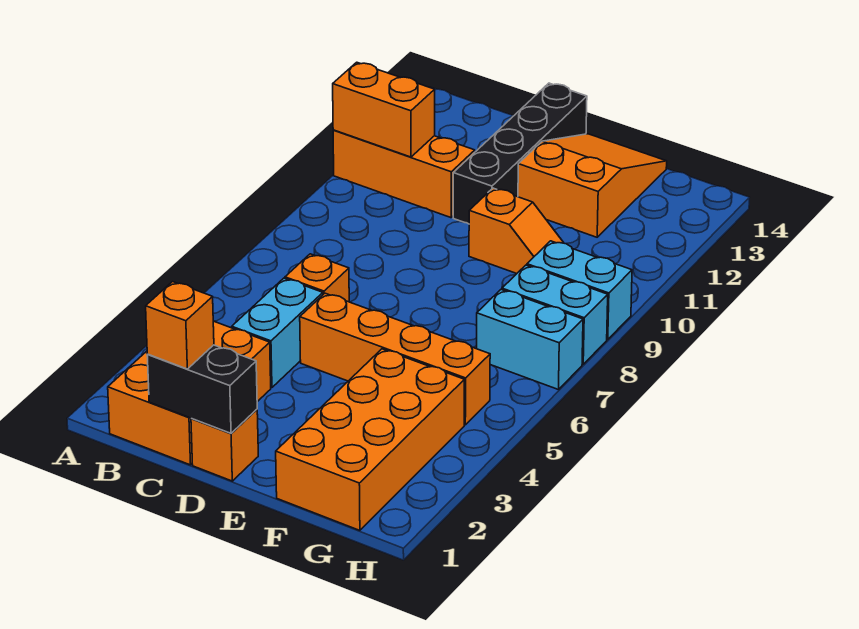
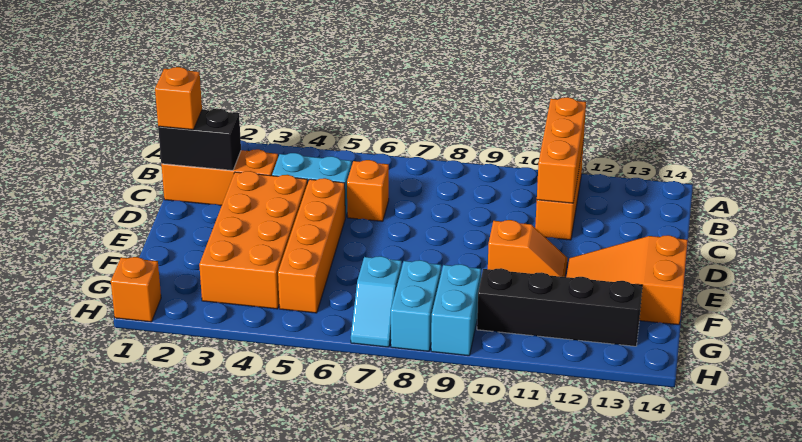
orange 1x2 brick [333,62,435,157] -> orange 1x3 brick [537,97,586,203]
orange 2x3 brick [108,321,271,465] -> orange 1x3 brick [161,149,278,205]
black 1x2 brick [147,345,257,433] -> black 1x2 brick turned to [158,109,241,170]
orange 1x1 brick [191,409,258,481] -> orange 1x1 brick moved to [111,257,161,322]
black 1x4 brick [453,83,587,224] -> black 1x4 brick moved to [477,268,642,346]
orange 1x2 slope [469,188,564,274] -> orange 1x2 slope turned to [488,220,567,277]
orange 2x3 slope [518,134,667,237] -> orange 2x3 slope turned to [566,235,688,325]
orange 2x4 brick [276,349,464,530] -> orange 2x4 brick turned to [199,171,307,309]
cyan 1x2 brick [477,290,583,390] -> cyan 1x2 slope [351,256,402,347]

